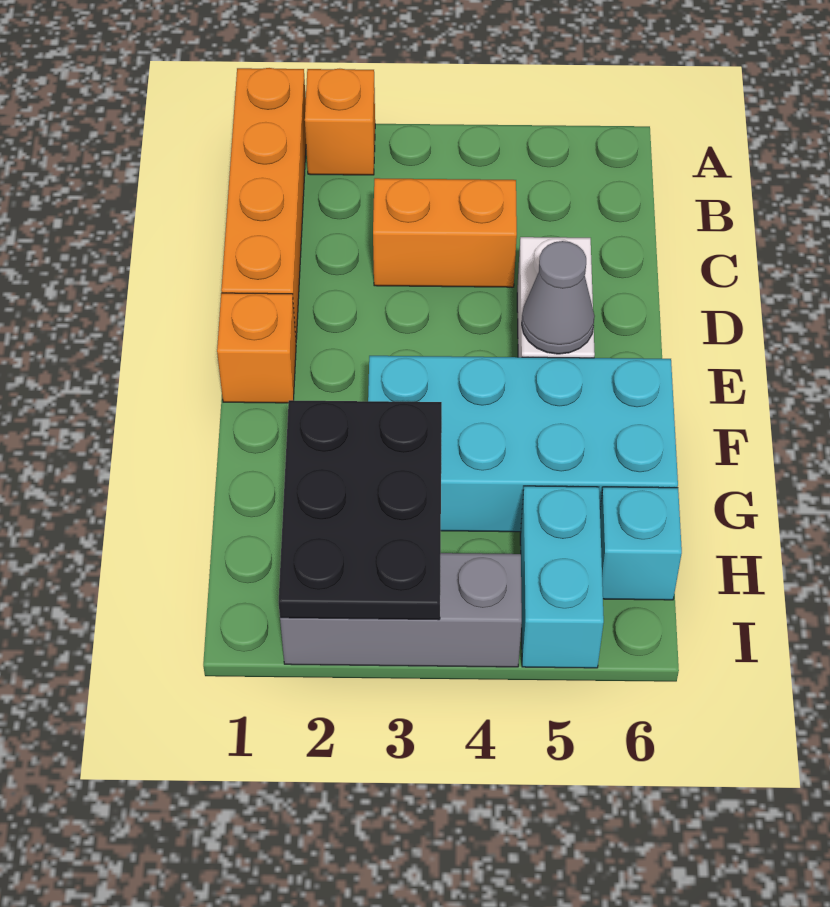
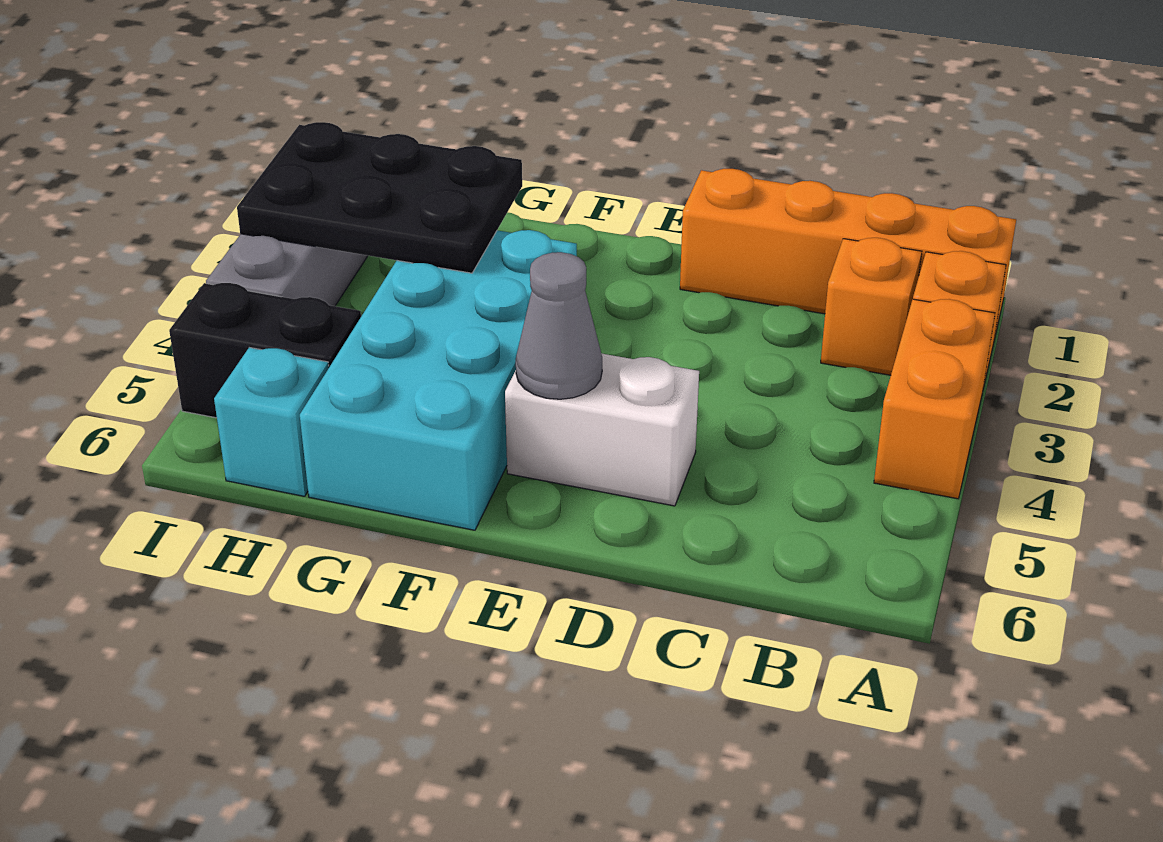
orange 1x2 brick [373,178,517,287] -> orange 1x2 brick moved to [874,299,995,499]
orange 1x1 brick [217,293,296,403] -> orange 1x1 brick moved to [821,238,922,375]
cyan 1x2 brick [520,486,604,668] -> black 1x2 brick [169,283,361,418]

